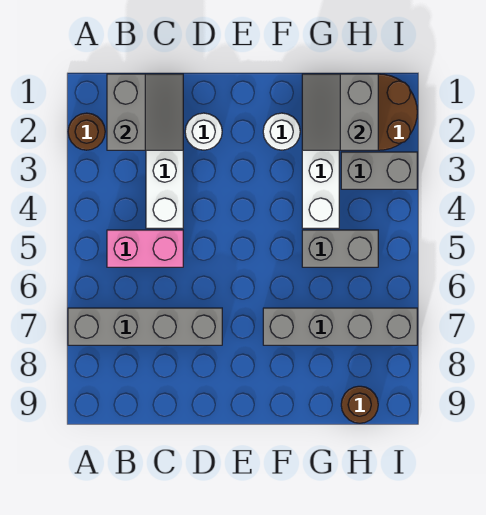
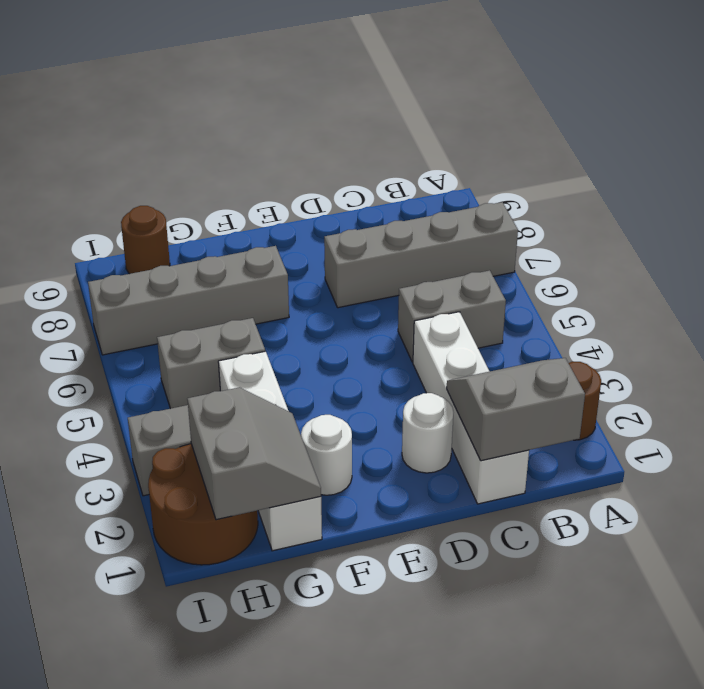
grey 2x2 slope [107,74,183,150] -> grey 2x2 slope turned to [447,358,585,461]
pink 1x2 brick [107,230,183,267] -> grey 1x2 brick [398,270,506,362]

